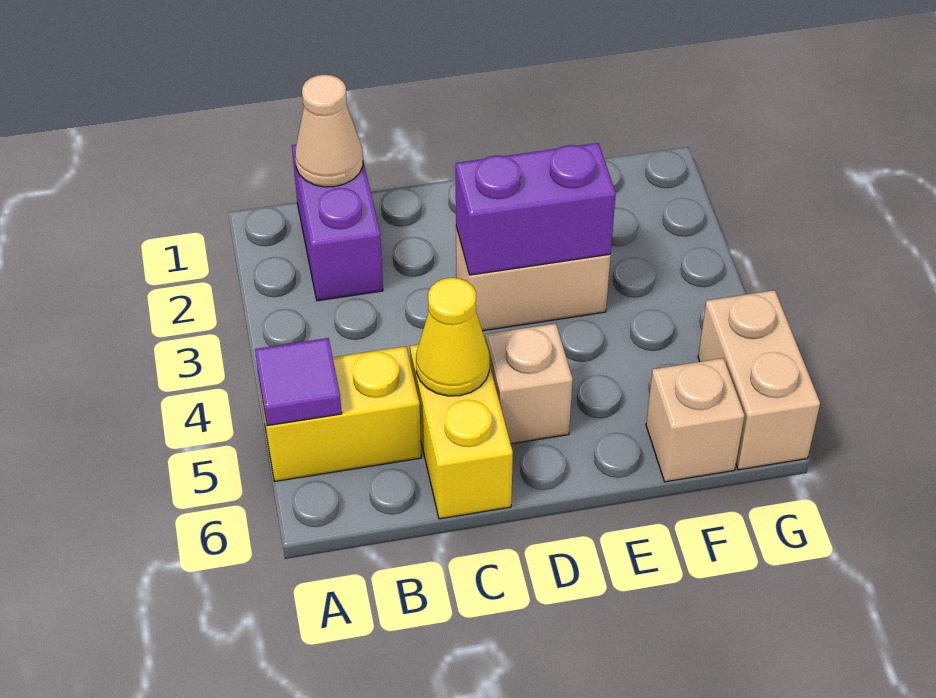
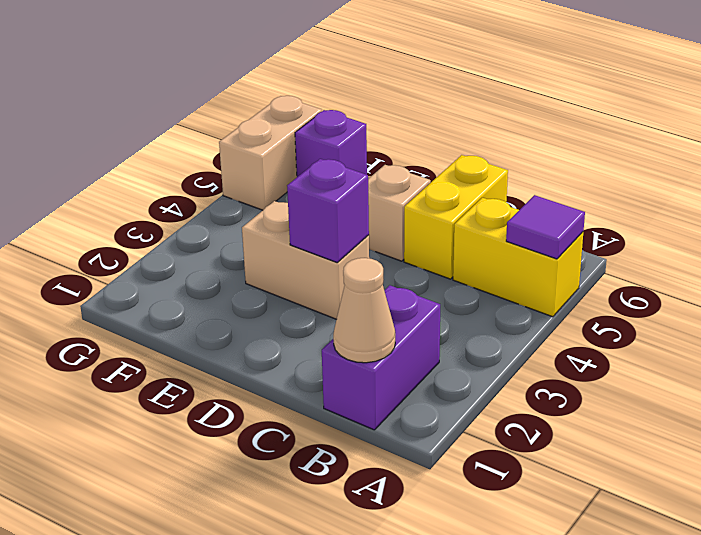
yellow 1x1 cone [416,278,490,396] -> none
purple 1x2 brick [456,143,616,275] -> purple 1x1 brick [287,159,369,262]
tan 1x1 brick [646,358,745,482] -> purple 1x1 brick [295,110,367,177]

